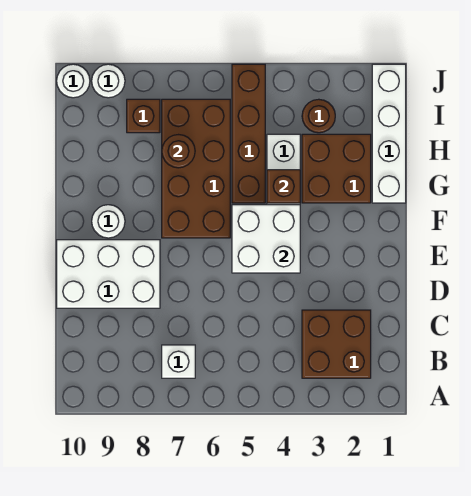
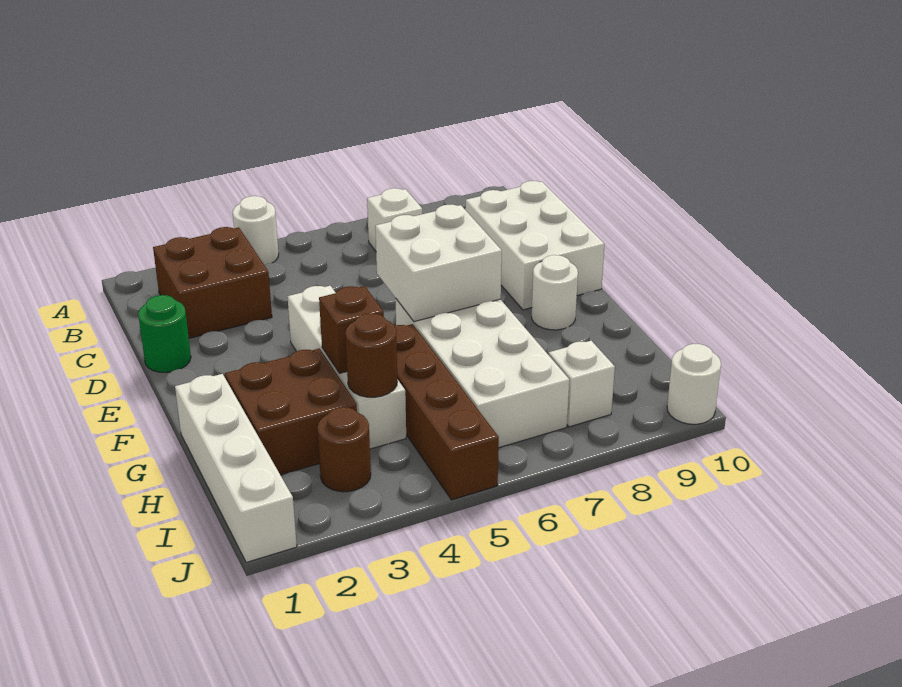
none -> green 1x1 round brick [138,295,191,372]
white 2x3 brick [57,240,160,308] -> white 2x3 brick turned to [465,181,605,310]
white 2x2 brick [232,205,300,273] -> white 2x2 brick moved to [375,205,502,322]
brown 2x4 brick [162,99,230,238] -> white 2x4 brick [395,298,569,448]
brown 1x1 round brick [162,135,195,168] -> brown 1x1 round brick moved to [345,313,397,397]
brown 1x1 brick [127,99,160,133] -> white 1x1 brick [549,341,615,427]
white 1x1 round brick [92,64,125,98] -> white 1x1 round brick moved to [233,196,279,264]

